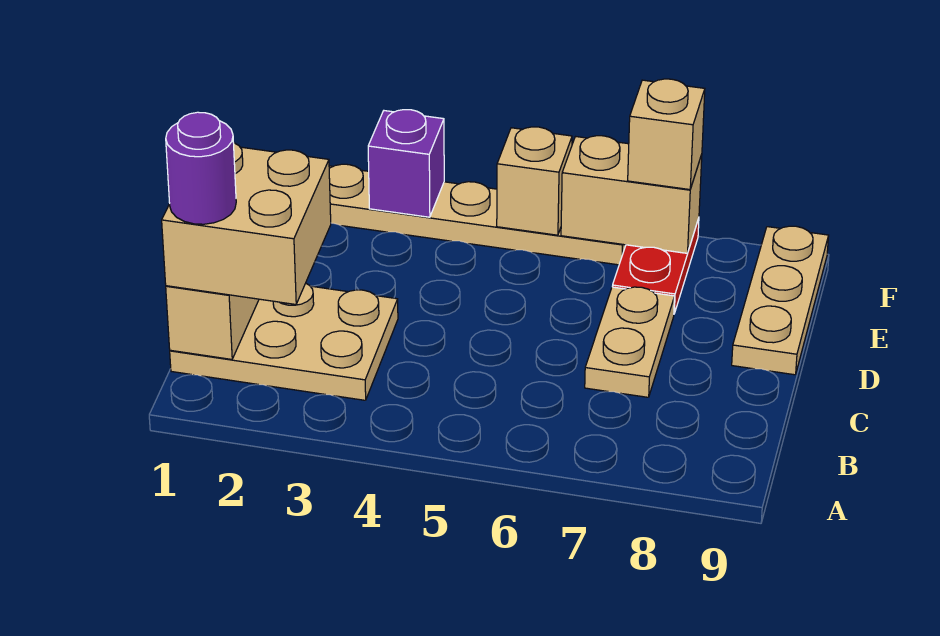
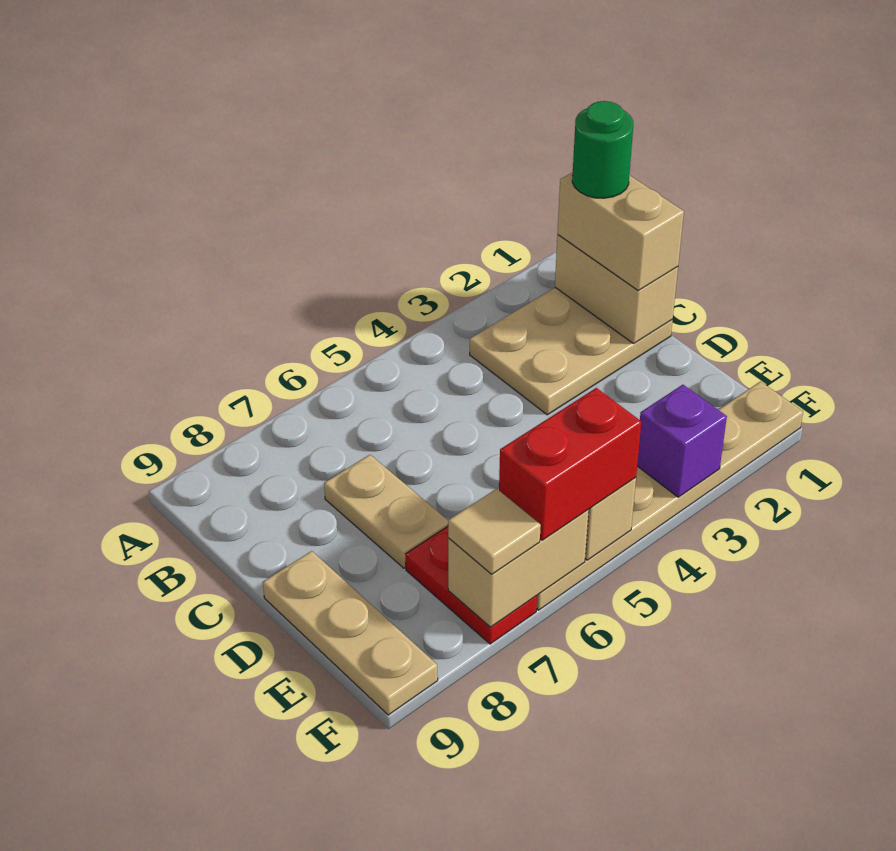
tan 2x2 brick [162,143,331,304] -> tan 1x2 brick [557,172,684,290]
purple 1x1 round brick [166,112,236,224] -> green 1x1 round brick [572,101,633,198]
none -> red 1x2 brick [499,388,641,540]
tan 1x1 brick [628,79,705,190] -> tan 1x1 tile [448,489,541,574]

